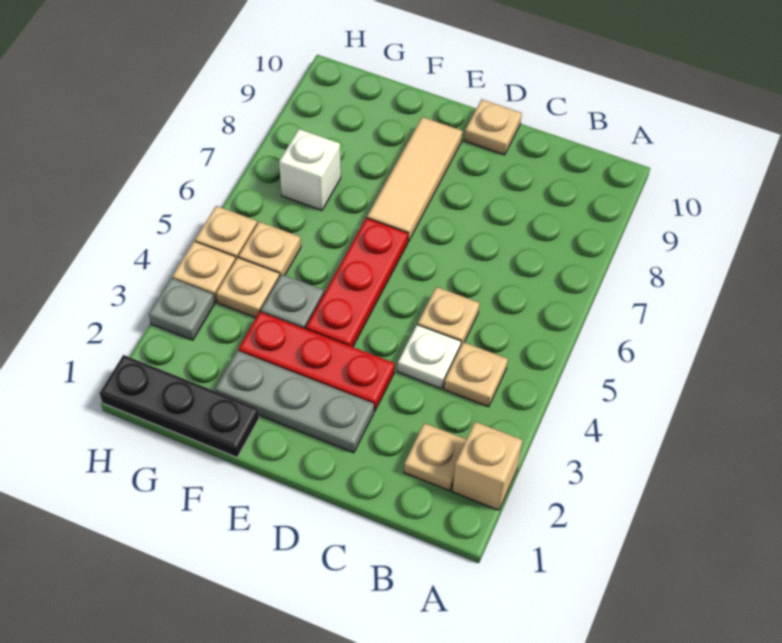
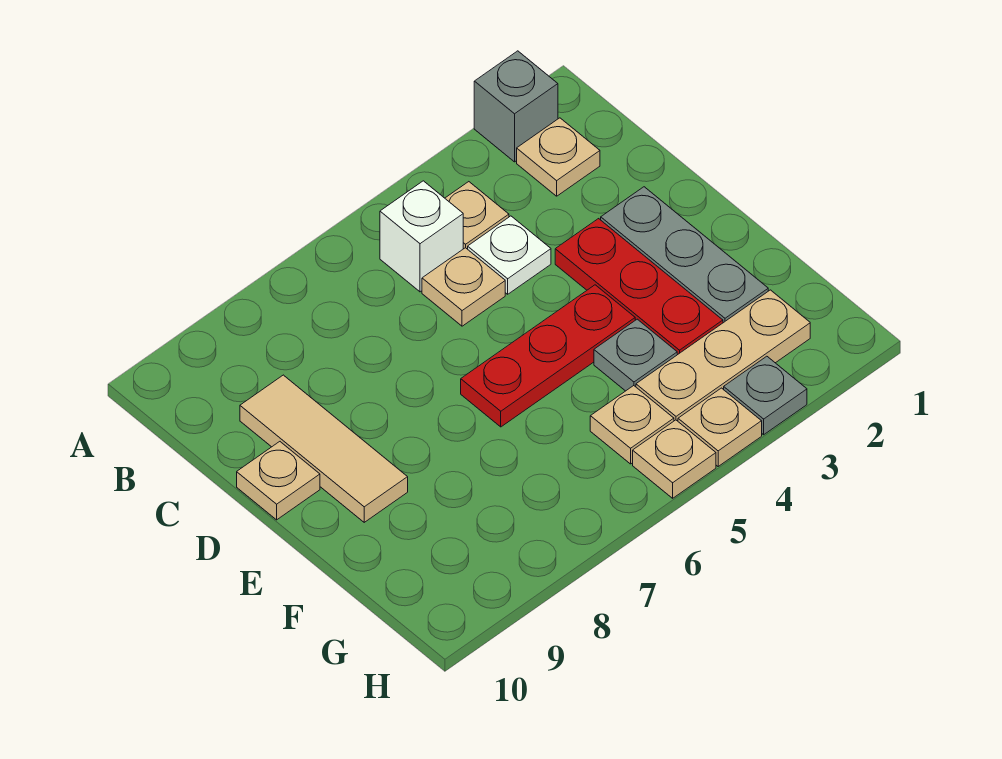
tan 1x1 brick [452,422,522,510] -> grey 1x1 brick [474,51,558,162]
tan 1x3 tile [367,117,462,242] -> tan 1x3 tile turned to [240,375,408,522]
black 1x3 plate [99,355,259,457] -> none
tan 1x1 plate [216,258,280,318] -> tan 1x3 plate [636,290,810,421]
white 1x1 brick [279,129,341,211] -> white 1x1 brick moved to [380,181,463,292]

